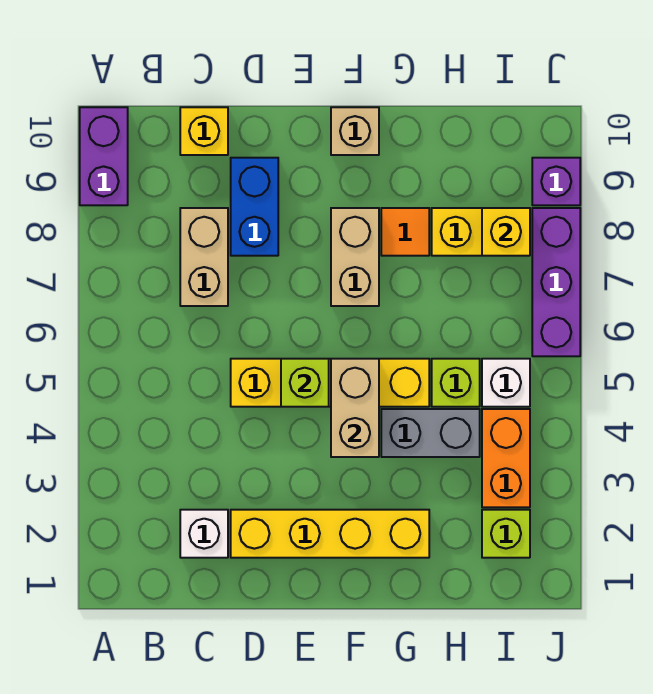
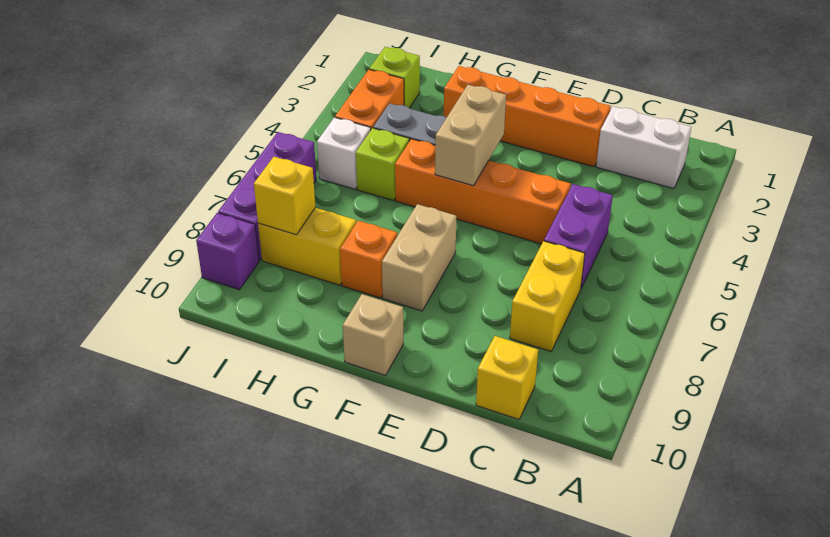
purple 1x2 brick [80,107,128,205] -> purple 1x2 brick moved to [544,184,613,288]
white 1x1 brick [180,510,228,558] -> white 1x2 brick [596,106,691,189]
tan 1x2 brick [180,208,228,306] -> yellow 1x2 brick [510,241,585,351]
yellow 1x4 brick [231,510,429,558] -> orange 1x4 brick [444,66,611,167]
yellow 1x4 brick [231,359,429,407] -> orange 1x4 brick [395,139,571,244]
blue 1x2 brick [231,158,278,256] -> none
lime 1x1 brick [281,359,329,407] -> none
orange 1x1 tile [381,208,429,256] -> orange 1x1 brick [340,221,397,298]

